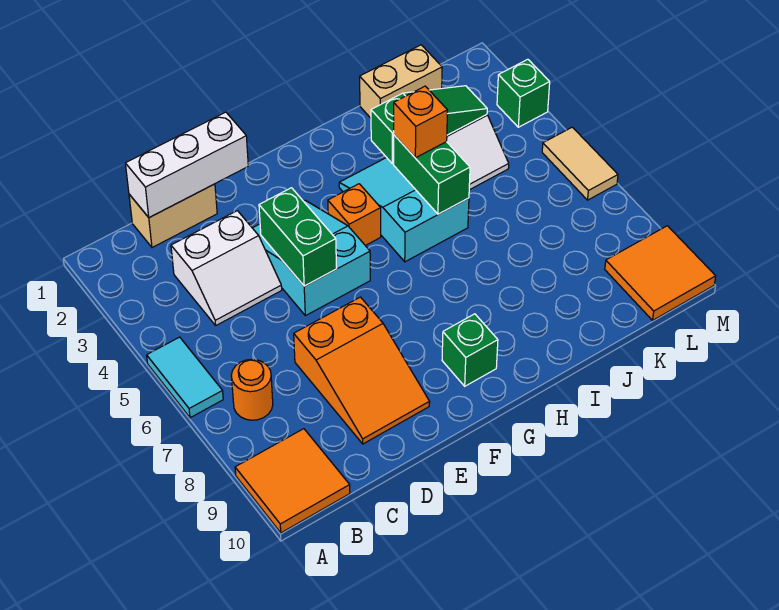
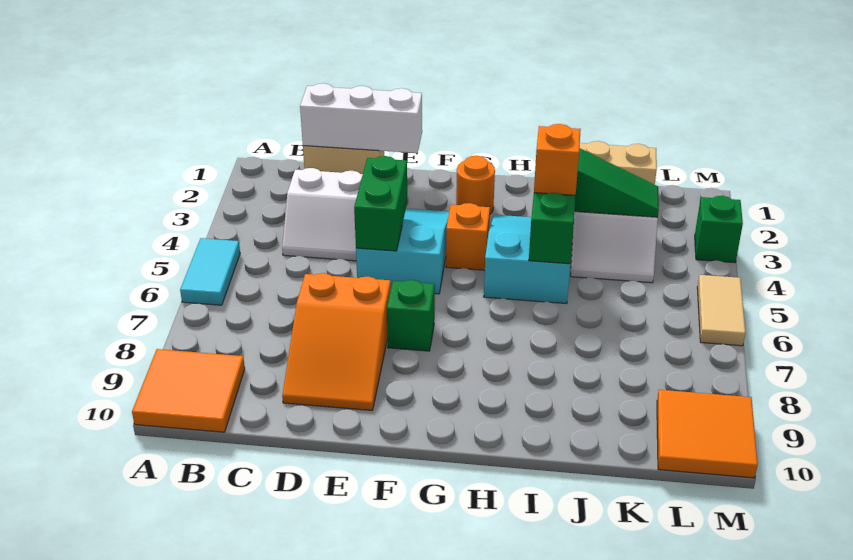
orange 1x1 round brick [231,359,273,420] -> orange 1x1 round brick moved to [456,156,495,214]
green 1x1 brick [442,314,498,386] -> green 1x1 brick moved to [387,280,435,351]

